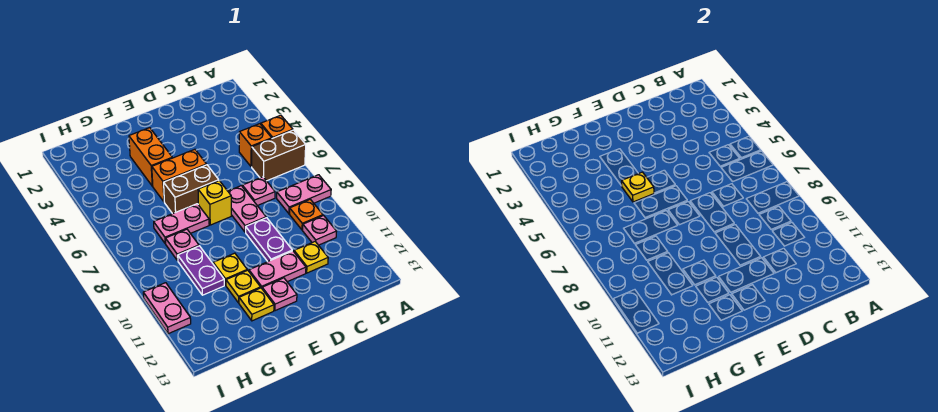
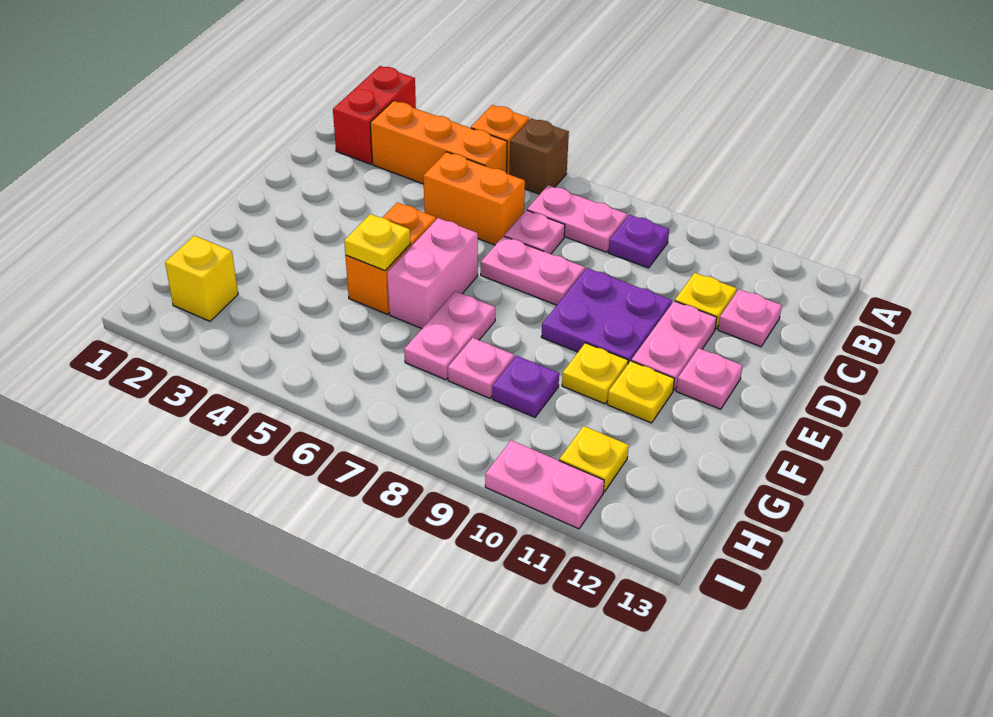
none -> red 1x2 brick [333,66,416,164]
brown 1x2 brick [252,130,306,181] -> brown 1x1 brick [510,118,569,194]
pink 1x2 plate [277,175,331,214] -> pink 1x2 plate turned to [527,185,627,252]
orange 1x1 brick [239,124,272,167] -> orange 1x3 brick [370,101,507,184]
orange 1x1 plate [289,199,323,230] -> purple 1x1 plate [609,215,669,268]
pink 1x1 plate [303,216,337,245] -> pink 1x1 plate moved to [718,289,782,347]
purple 1x2 plate [246,218,292,262] -> purple 2x2 plate [541,268,672,364]
brown 1x2 brick [164,165,219,214] -> pink 1x2 brick [387,218,478,329]
yellow 1x1 brick [198,181,231,225] -> yellow 1x1 brick moved to [165,236,238,321]
orange 1x2 brick [129,128,172,186] -> orange 1x2 brick moved to [423,152,525,245]
yellow 1x1 plate [239,288,274,321] -> yellow 1x1 plate moved to [559,426,629,492]
purple 1x2 plate [178,246,224,295] -> purple 1x1 plate [492,356,559,417]

